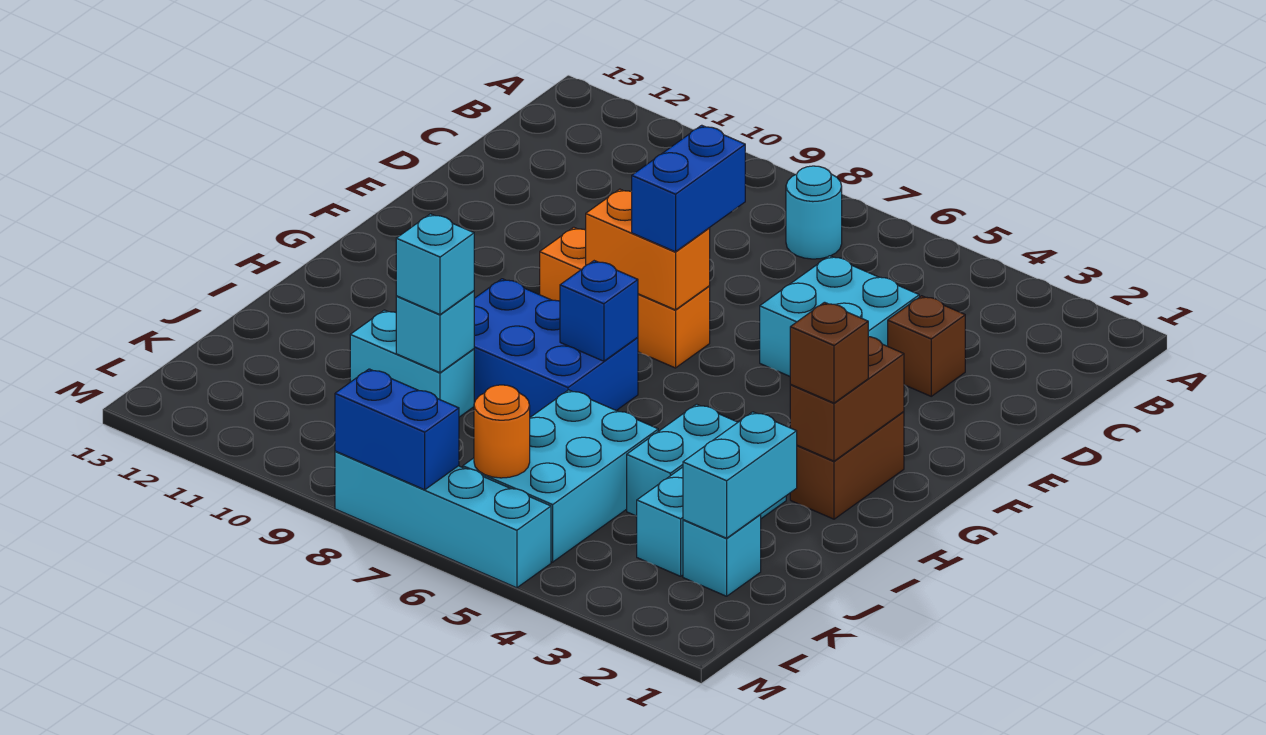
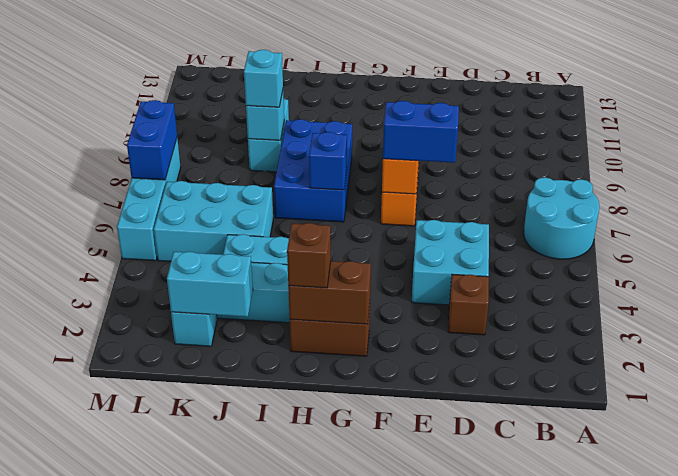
cyan 1x1 round brick [786,166,842,259] -> cyan 2x2 round brick [524,177,599,259]
orange 1x1 round brick [474,385,530,478] -> none

